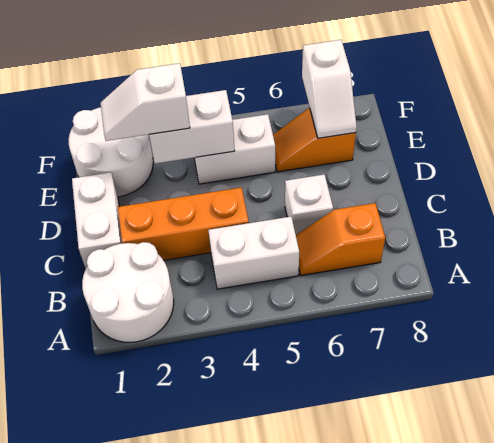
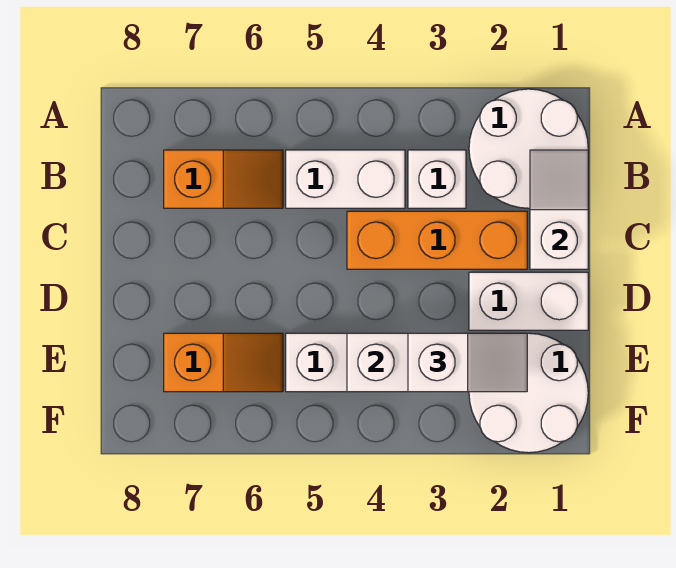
white 1x2 brick [72,172,122,268] -> white 1x2 brick turned to [469,272,588,330]
white 1x1 brick [285,175,333,234] -> white 1x1 brick moved to [408,150,466,208]
white 1x2 slope [302,40,357,138] -> white 1x2 slope moved to [530,150,588,269]

